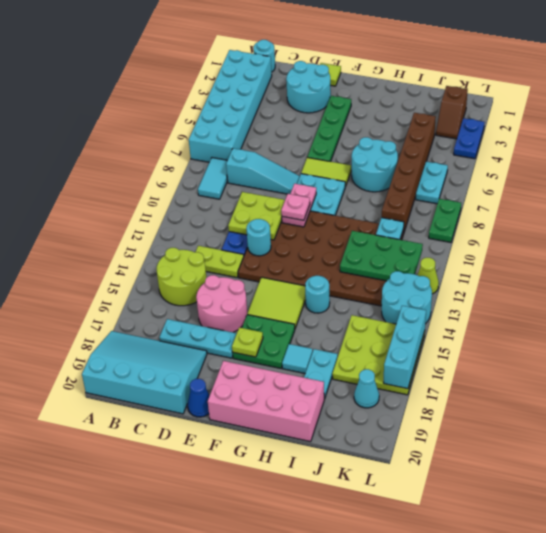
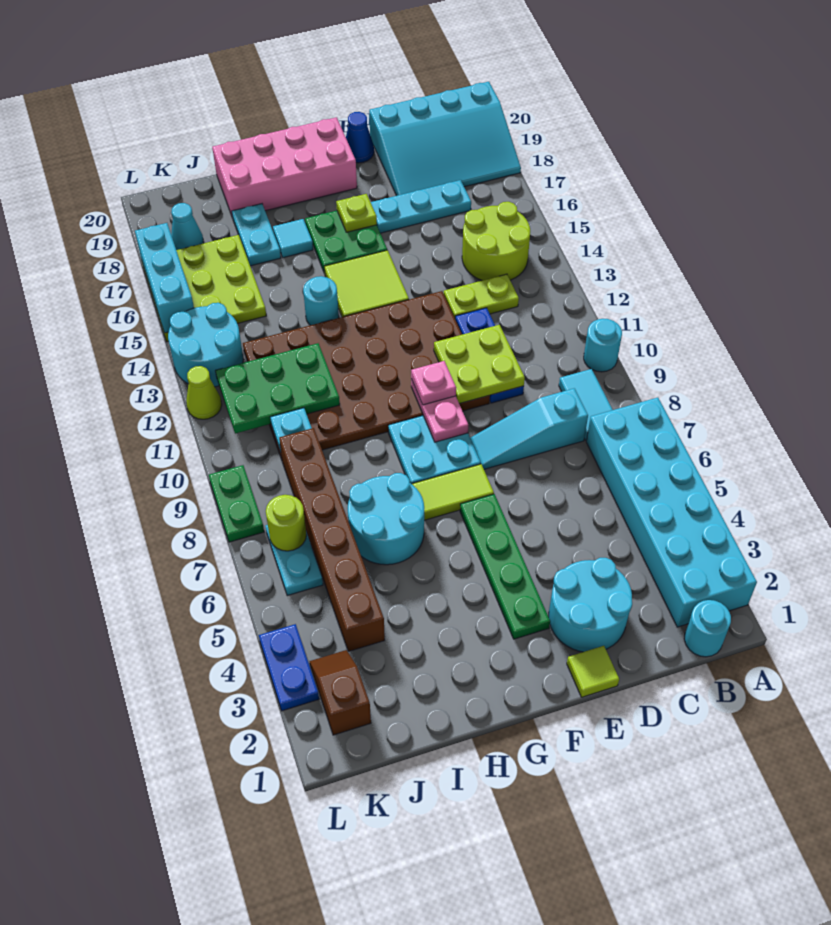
pink 2x2 round brick [196,275,247,332] -> none
cyan 1x1 round brick [246,219,271,256] -> cyan 1x1 round brick moved to [584,319,622,372]
none -> lime 1x1 round brick [266,495,307,551]

